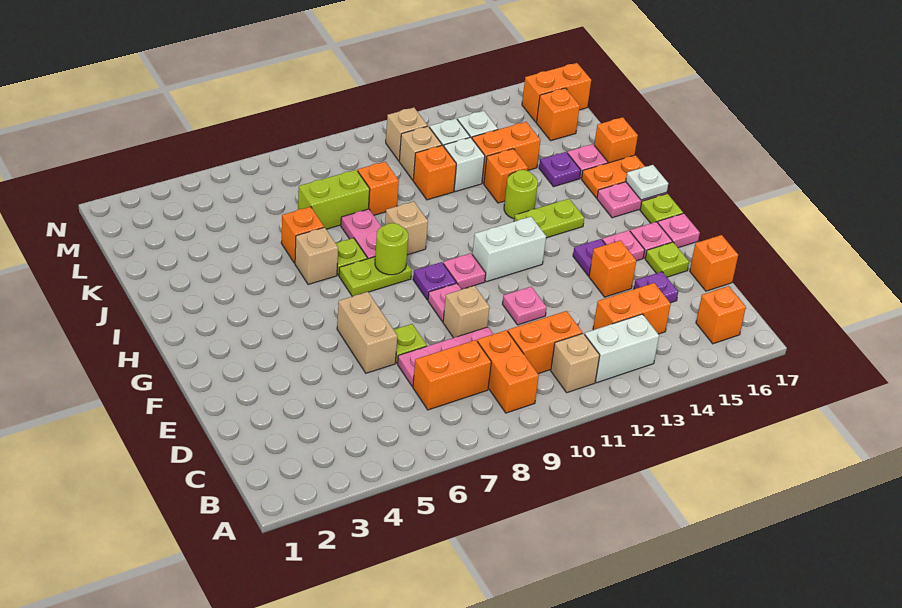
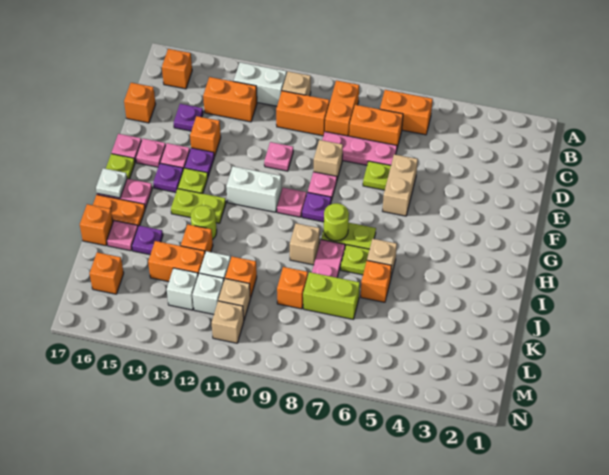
lime 1x1 plate [645,242,689,277] -> lime 1x1 plate moved to [178,168,208,194]
none -> purple 1x1 plate [153,163,183,192]
orange 1x2 brick [522,63,591,122] -> orange 1x2 brick moved to [380,90,433,135]

